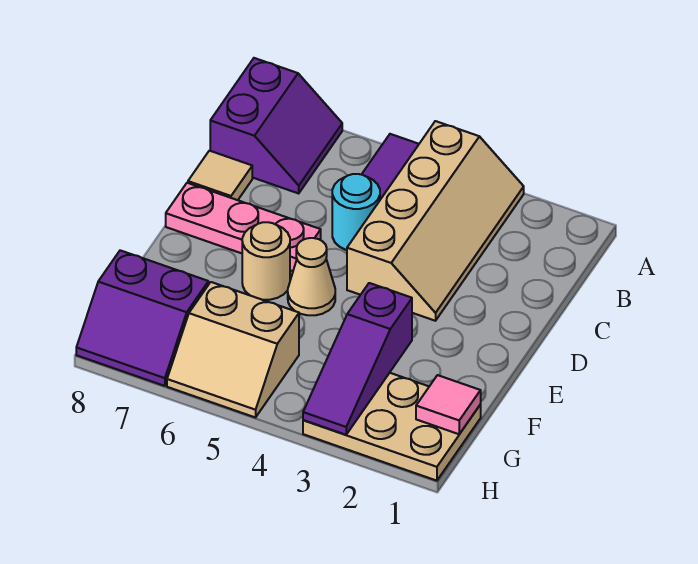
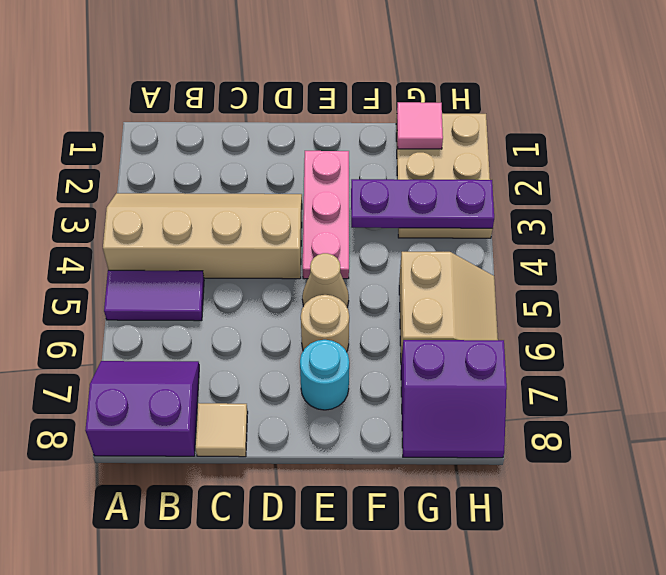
cyan 1x1 round brick [332,174,380,250] -> cyan 1x1 round brick moved to [300,340,349,410]
pink 1x3 plate [166,183,321,271] -> pink 1x3 plate moved to [303,151,349,279]
purple 1x3 slope [303,283,412,435] -> purple 1x3 plate [351,179,494,228]
purple 2x2 slope [76,250,208,386] -> purple 2x2 slope turned to [401,340,507,458]

